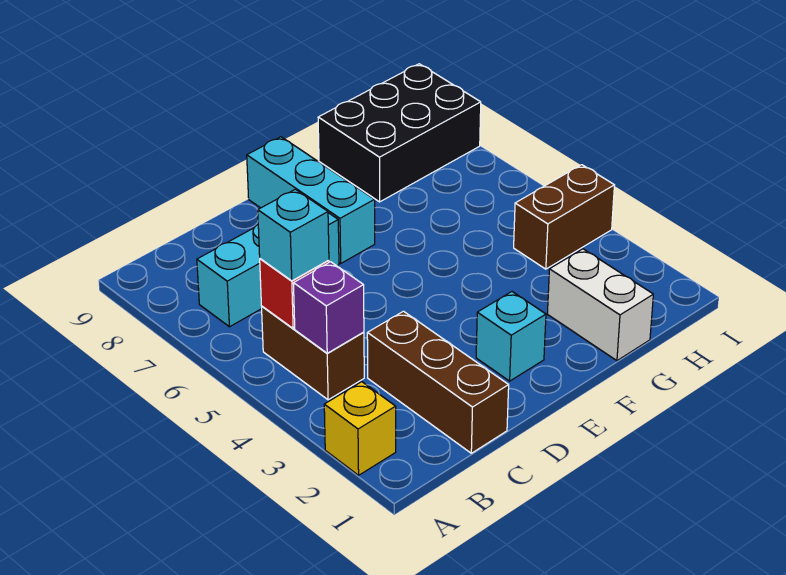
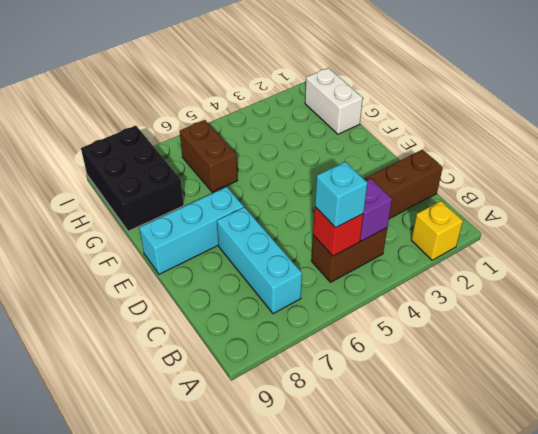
cyan 1x1 brick [476,292,546,381] -> none
white 1x2 brick [547,249,653,361] -> white 1x2 brick turned to [305,68,363,134]
brown 1x2 brick [514,165,614,269] -> brown 1x2 brick moved to [180,120,238,192]

